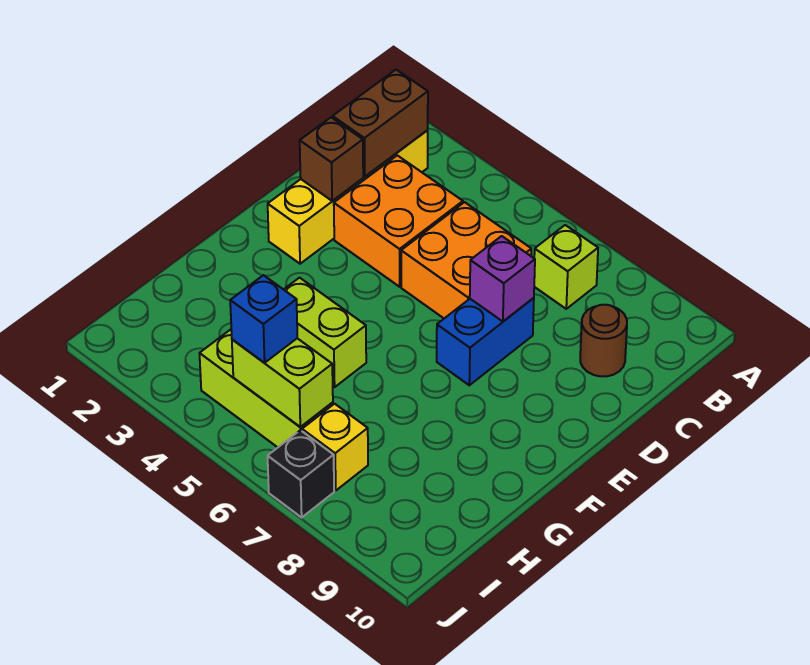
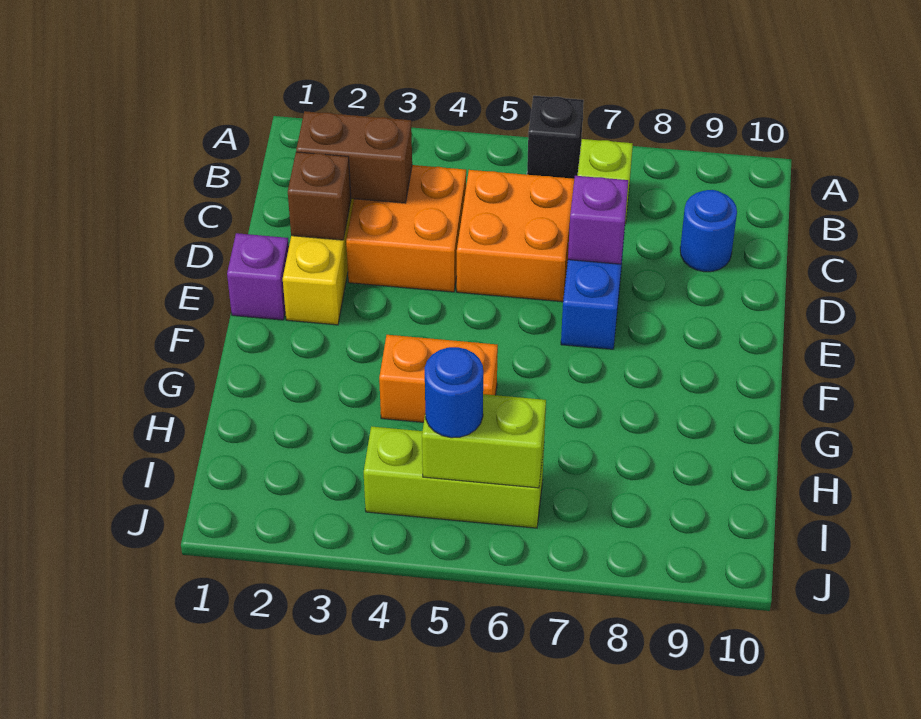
brown 1x2 brick [333,70,428,176] -> brown 1x2 brick turned to [296,111,412,203]
brown 1x1 round brick [580,305,627,376] -> blue 1x1 round brick [680,190,737,272]
none -> purple 1x1 brick [227,233,289,320]
lime 1x2 brick [284,278,366,387] -> orange 1x2 brick [379,335,498,422]
blue 1x1 brick [230,275,297,363] -> blue 1x1 round brick [425,347,483,438]
yellow 1x1 brick [302,404,368,490] -> none
black 1x1 brick [268,430,334,517] -> black 1x1 brick moved to [527,96,584,179]

